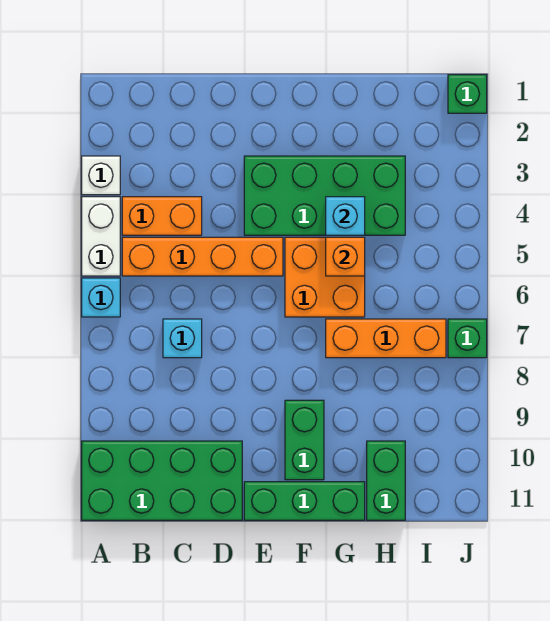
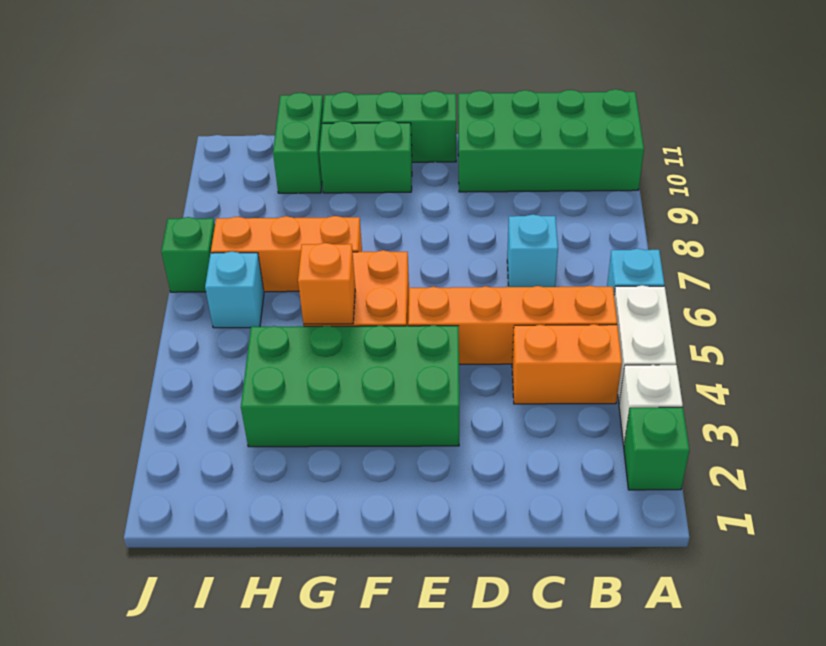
green 1x2 brick [285,400,324,480] -> green 1x2 brick turned to [319,121,412,193]
cyan 1x1 brick [326,197,365,235] -> cyan 1x1 brick moved to [205,251,264,328]
green 1x1 brick [448,75,487,113] -> green 1x1 brick moved to [624,407,689,490]

